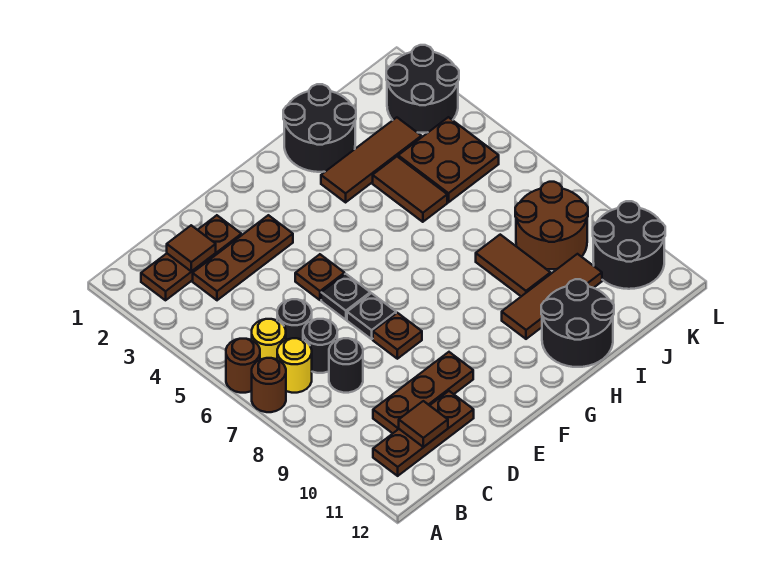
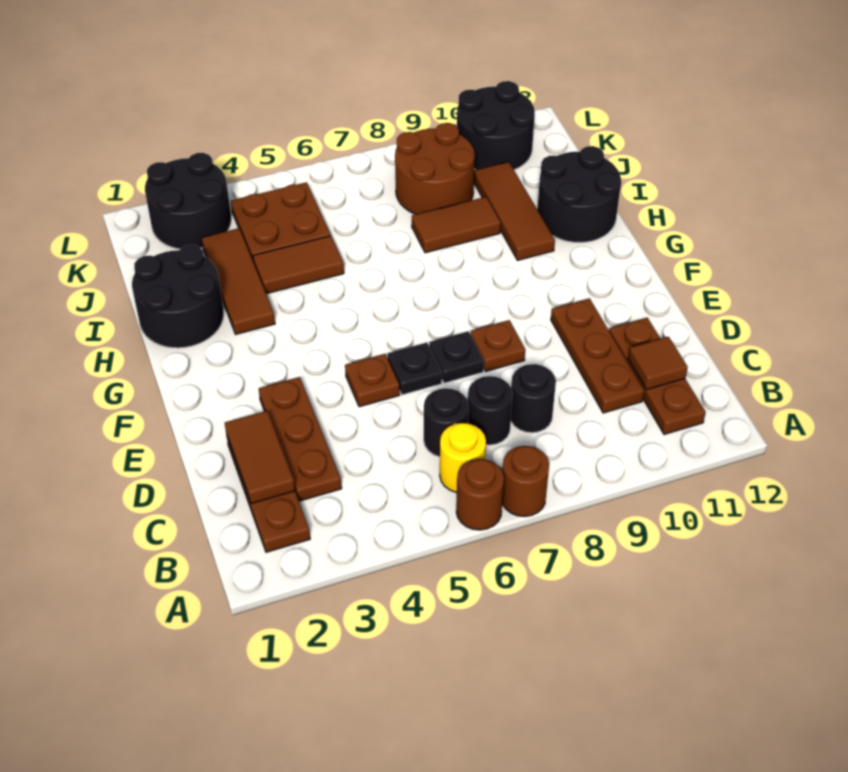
yellow 1x1 round brick [277,338,312,393] -> none
brown 1x1 tile [167,225,216,271] -> brown 1x2 tile [225,411,295,504]

